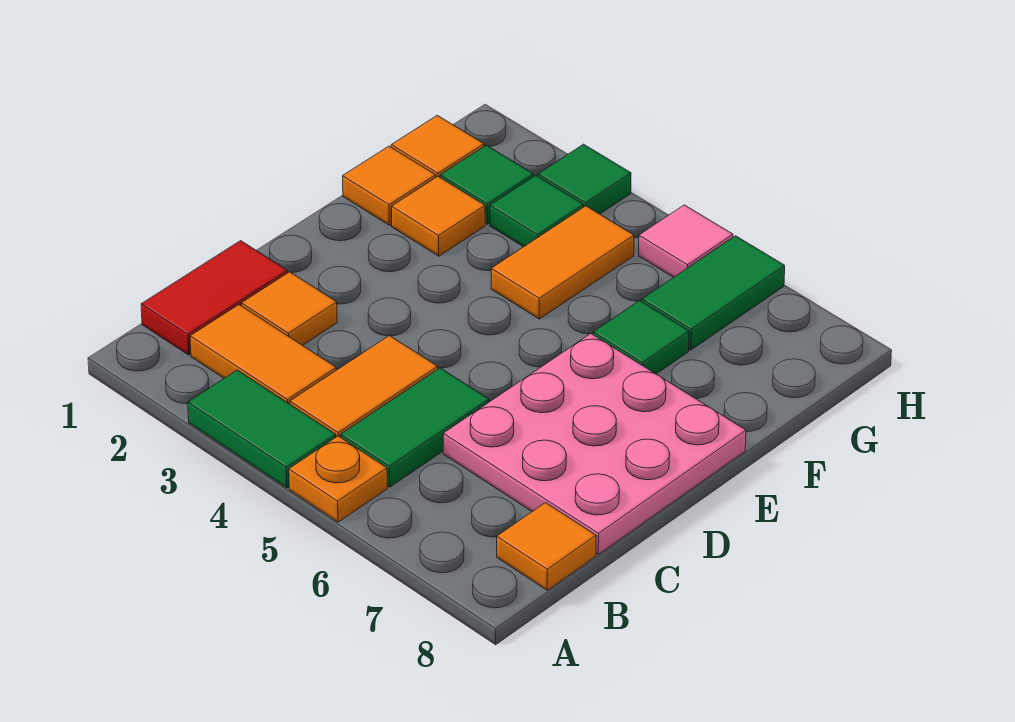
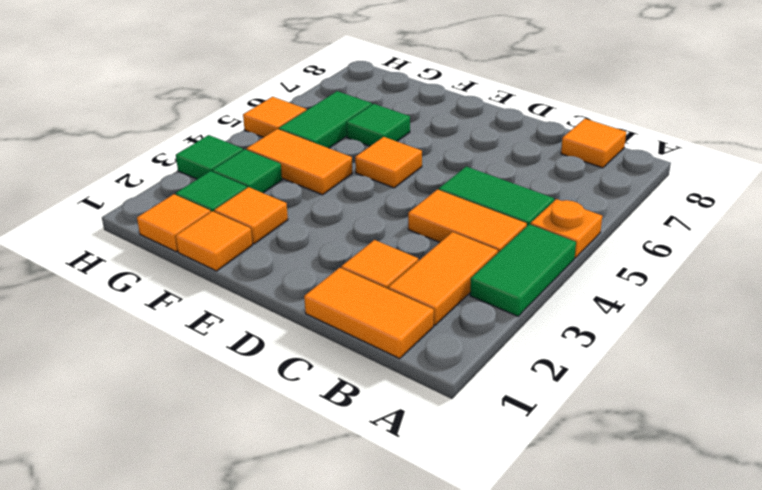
red 1x2 tile [141,241,287,355] -> orange 1x2 tile [304,268,434,359]
pink 3x3 plate [443,334,746,554] -> none
none -> orange 1x1 tile [355,137,422,188]
green 1x2 tile [642,236,785,350] -> green 1x2 tile turned to [279,91,372,148]
pink 1x1 tile [639,205,733,277] -> orange 1x1 tile [243,97,306,137]

